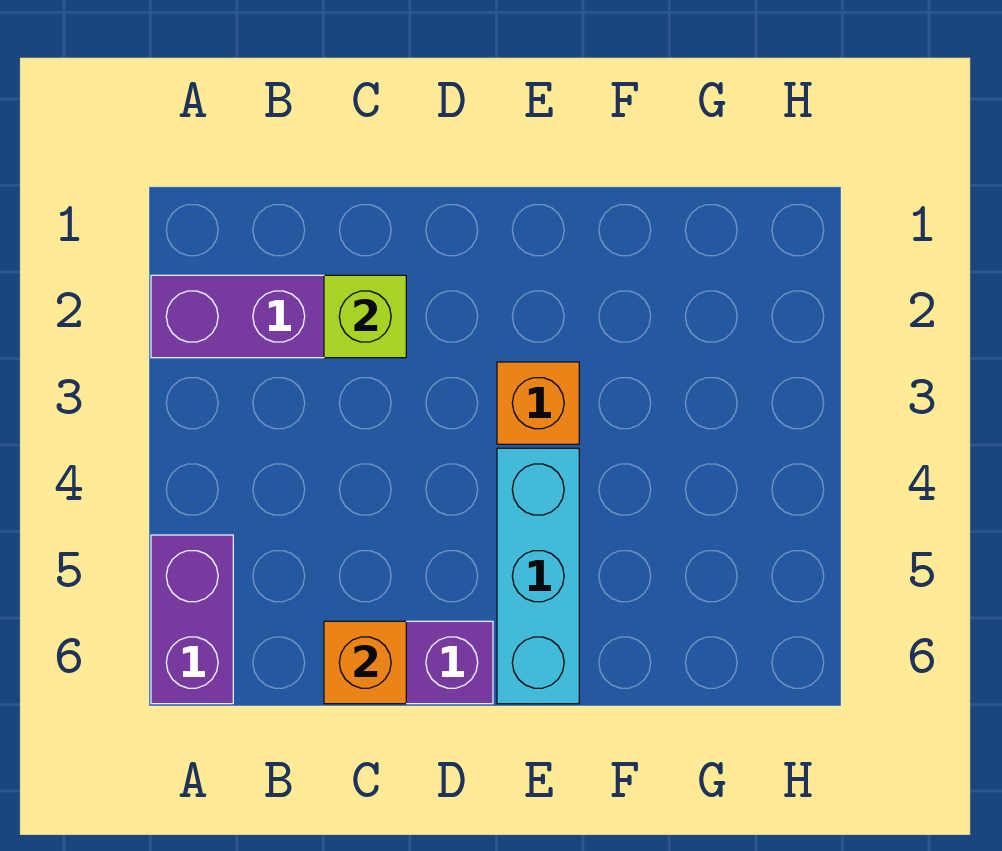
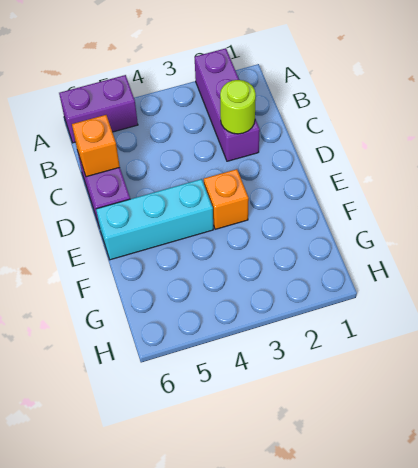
lime 1x1 brick [324,275,406,358] -> lime 1x1 round brick [220,80,256,134]

